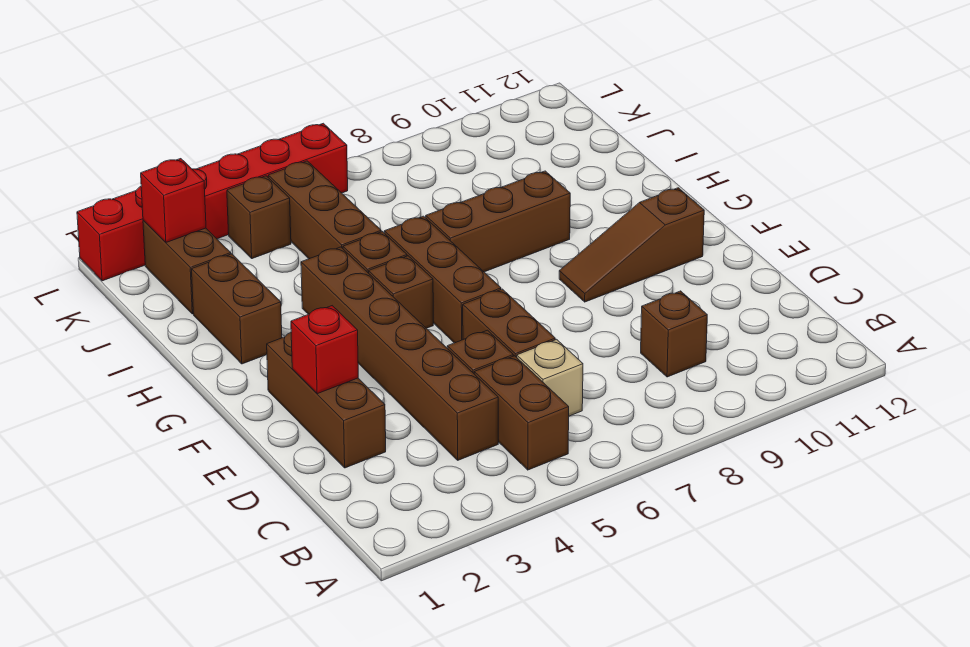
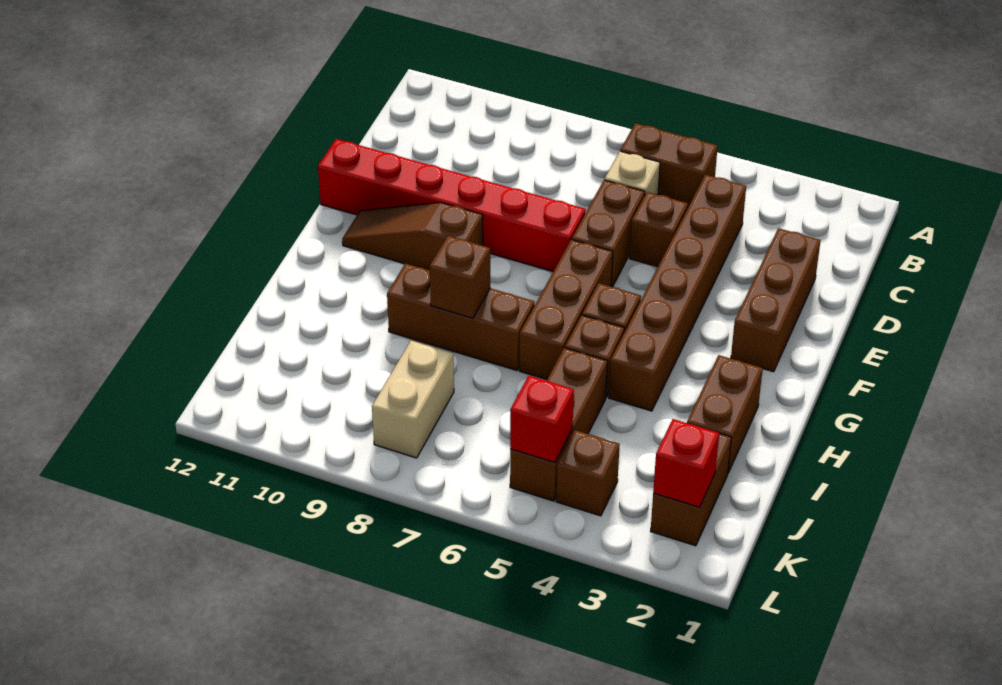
brown 1x2 brick [474,356,569,470] -> brown 1x2 brick turned to [620,123,718,207]
brown 1x1 brick [641,291,707,377] -> brown 1x1 brick moved to [430,236,490,318]
red 1x1 brick [291,306,358,394] -> red 1x1 brick moved to [510,376,574,463]
brown 1x3 slope [559,188,704,302] -> brown 1x3 slope turned to [342,203,483,270]
none -> tan 1x2 brick [372,341,454,458]
red 1x6 brick [77,123,348,281] -> red 1x6 brick moved to [318,139,586,271]

